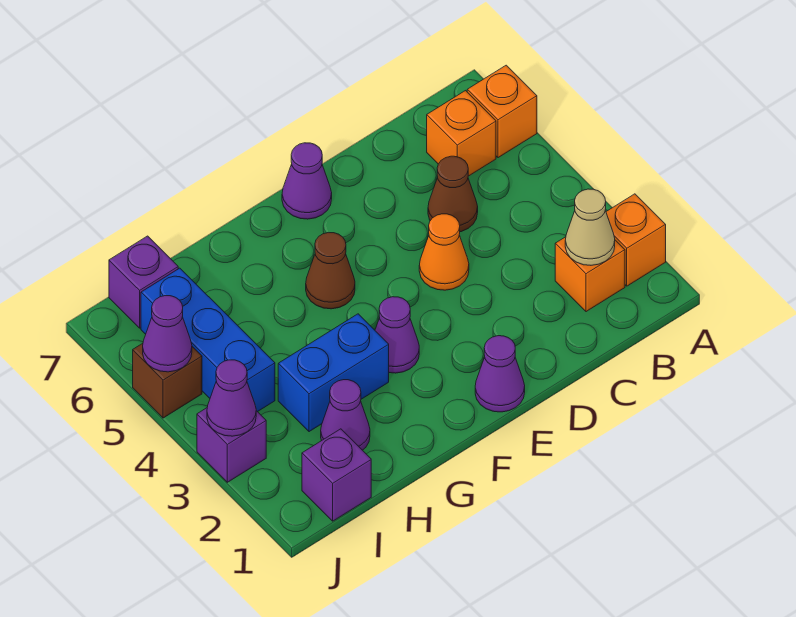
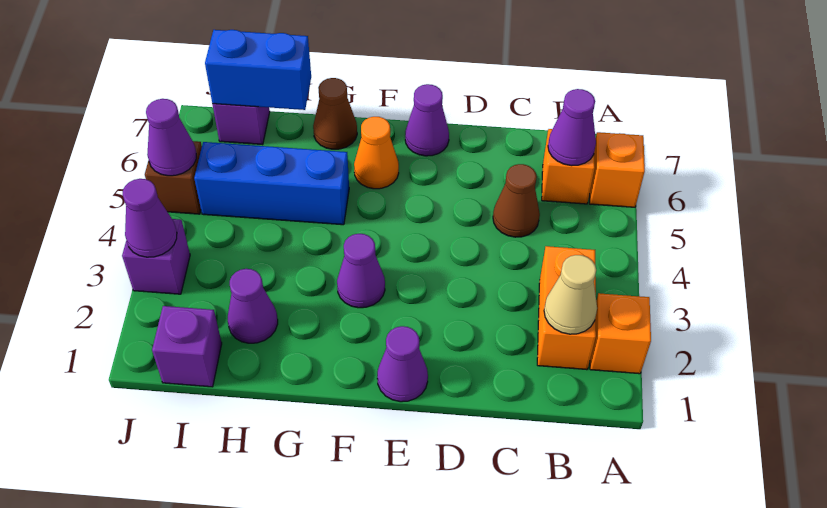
orange 1x1 brick [555,237,625,312] -> orange 1x2 brick [537,246,596,370]
none -> purple 1x1 cone [548,89,596,166]
orange 1x1 cone [419,214,469,290] -> orange 1x1 cone moved to [354,117,399,189]
brown 1x1 cone [306,232,355,309] -> brown 1x1 cone moved to [313,78,357,149]
blue 1x2 brick [278,314,389,432] -> blue 1x2 brick moved to [205,30,311,110]
blue 1x3 brick [141,268,275,412] -> blue 1x3 brick turned to [194,142,349,225]

